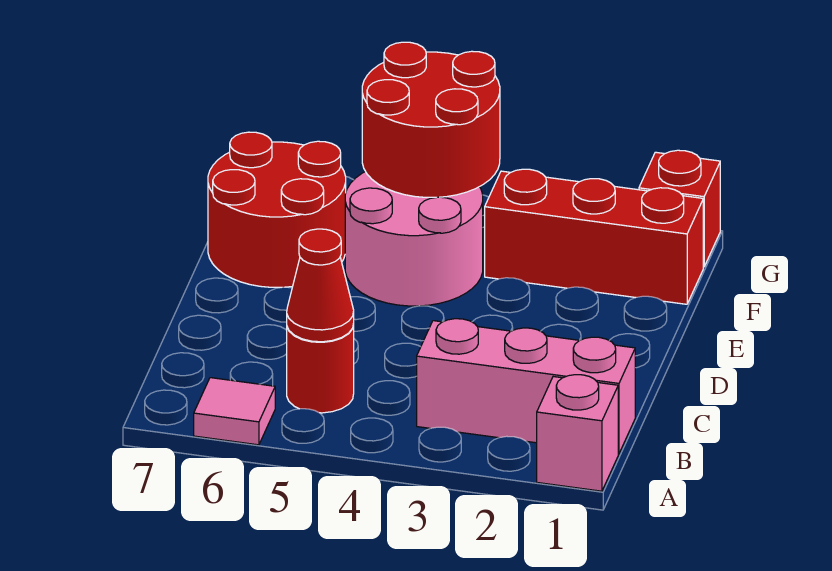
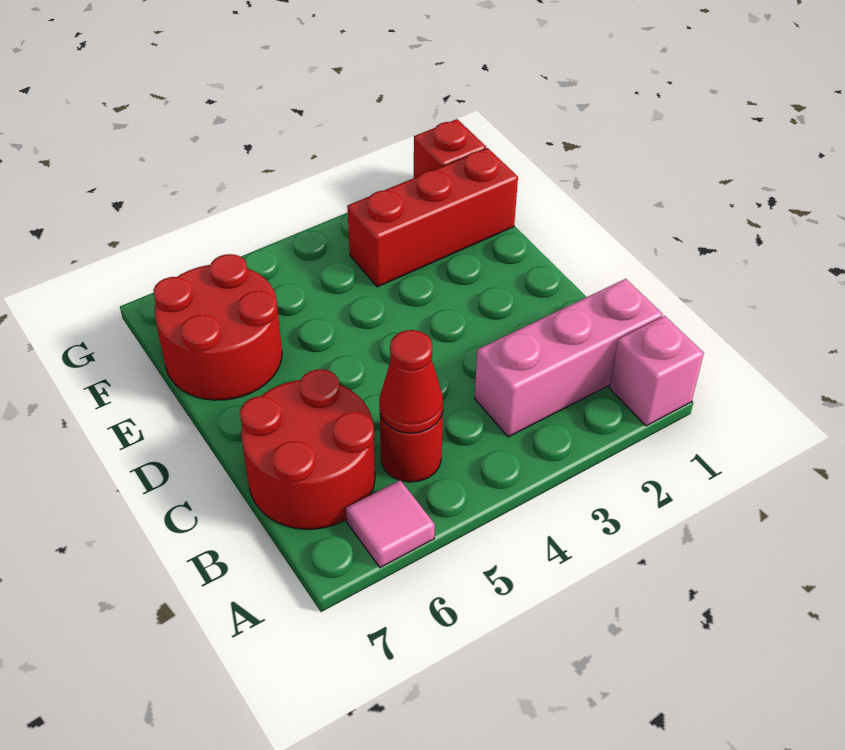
pink 2x2 round brick [345,172,483,306] -> none
red 2x2 round brick [362,42,500,197] -> red 2x2 round brick moved to [240,369,375,529]

